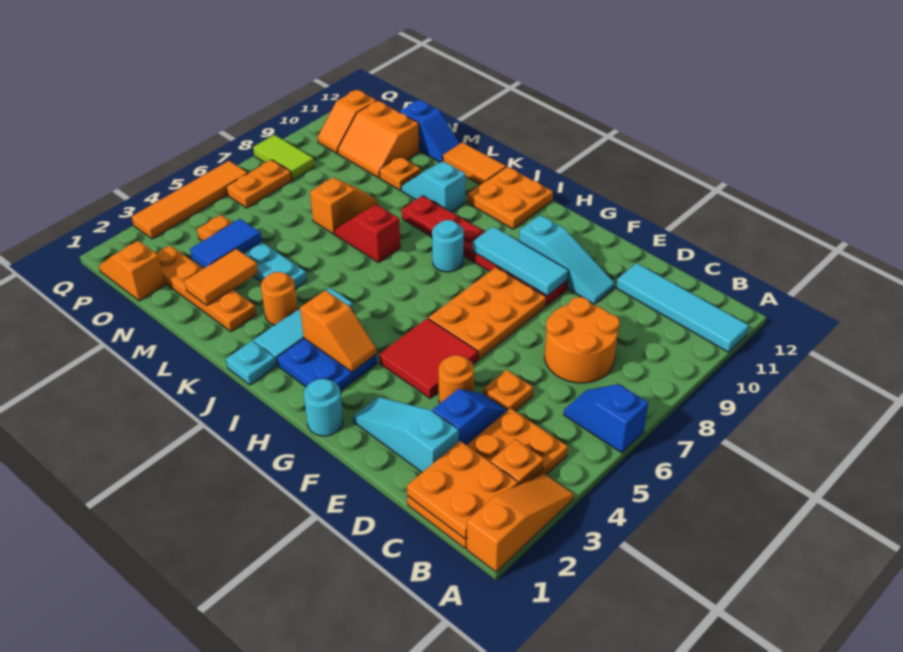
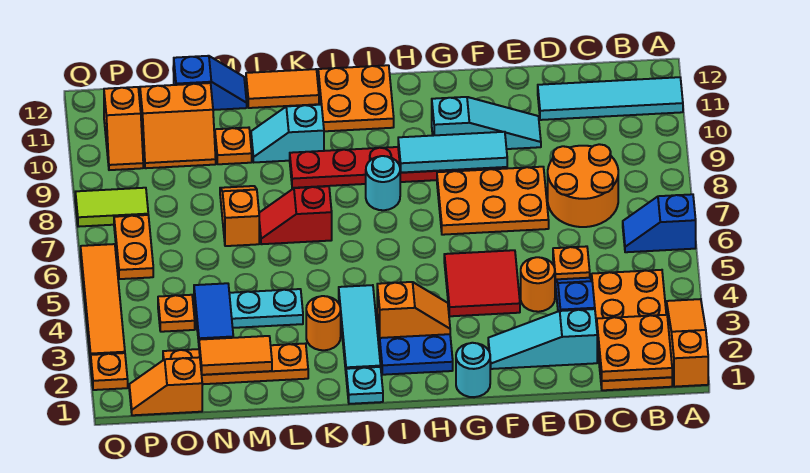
orange 1x1 plate [491,439,544,485] -> orange 1x1 plate moved to [91,353,128,390]
orange 2x3 plate [428,267,546,359] -> orange 2x3 plate turned to [437,167,549,235]
orange 1x2 tile [184,249,258,305] -> orange 1x2 tile turned to [199,336,272,375]

